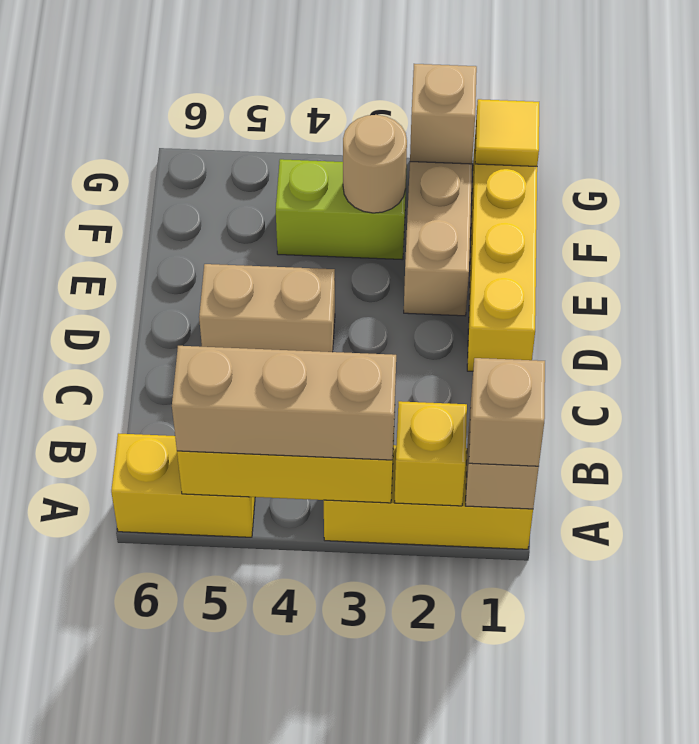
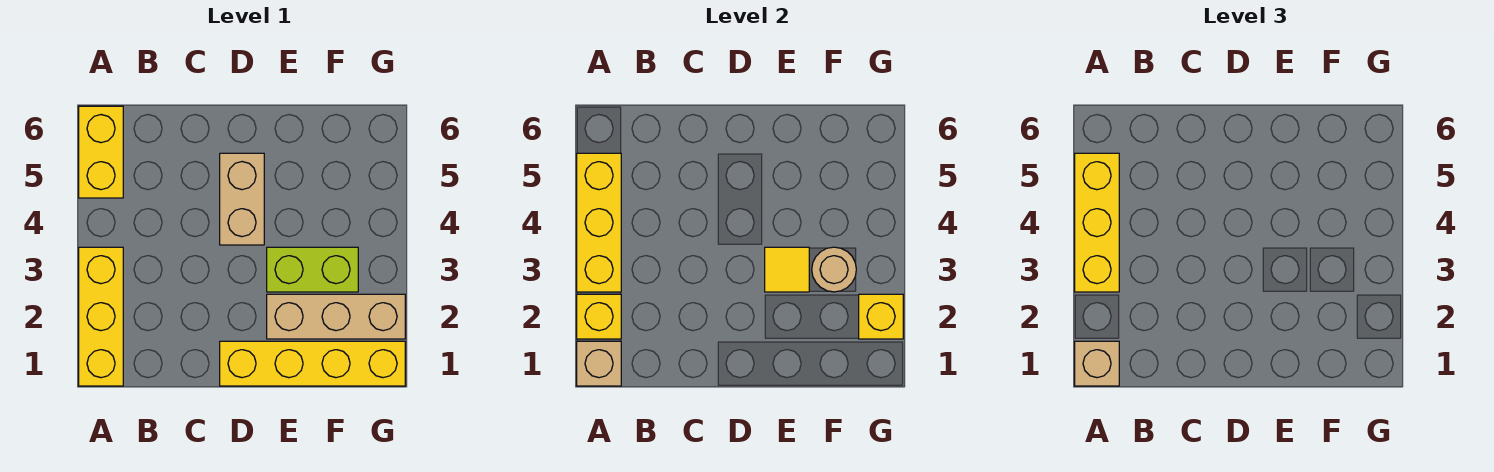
tan 1x3 brick [172,346,396,460] -> yellow 1x3 brick [1075,153,1119,292]
lime 1x2 brick [276,159,407,260] -> lime 1x2 brick turned to [267,247,358,292]
yellow 1x1 tile [475,99,539,166] -> yellow 1x1 tile moved to [765,247,809,292]
tan 1x1 brick [410,64,477,164] -> yellow 1x1 brick [859,294,903,339]

